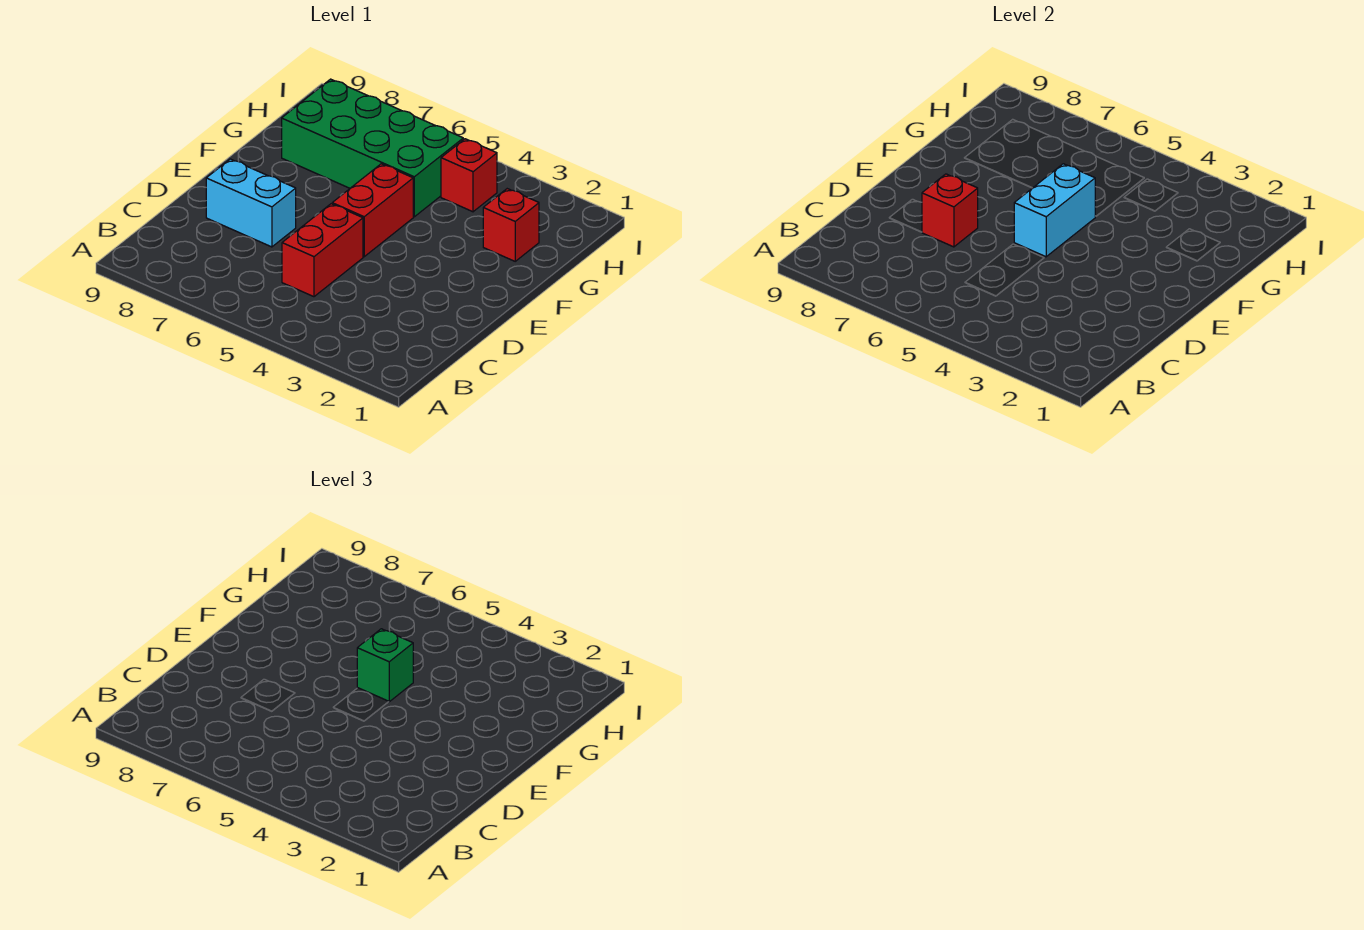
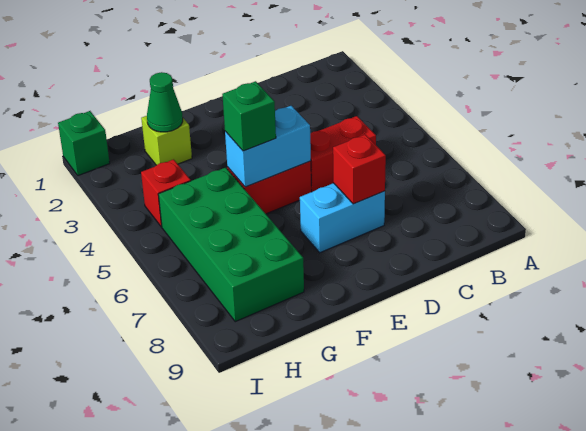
cyan 1x2 brick [206,159,296,247] -> cyan 1x2 brick turned to [300,183,385,253]
red 1x1 brick [483,189,539,261] -> lime 1x1 brick [141,116,192,165]
none -> green 1x1 cone [147,72,183,132]
none -> green 1x1 brick [58,111,110,176]

